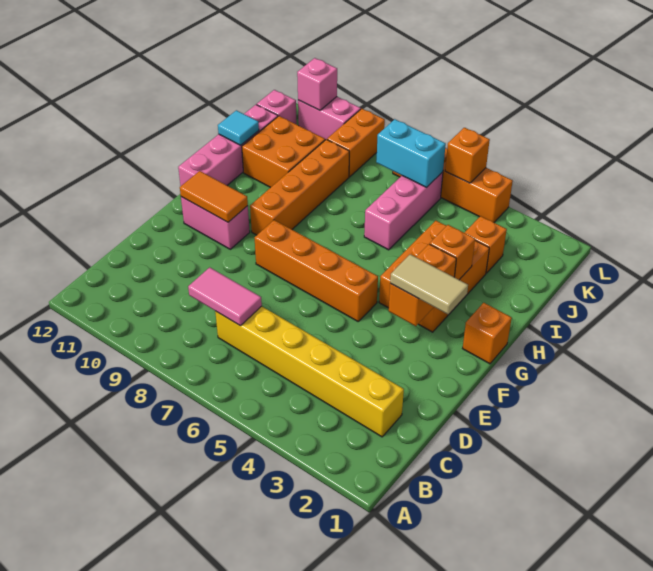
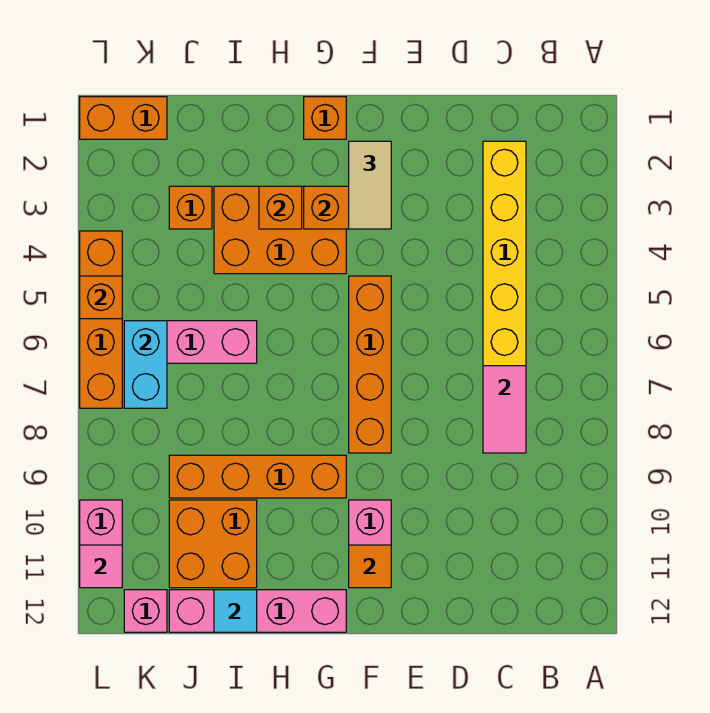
orange 1x2 tile [180,171,248,222] -> orange 1x1 tile [349,545,391,588]
orange 1x2 brick [327,109,385,177] -> orange 1x2 brick moved to [80,97,167,139]
pink 1x1 brick [297,58,337,110] -> pink 1x1 tile [80,545,122,588]

